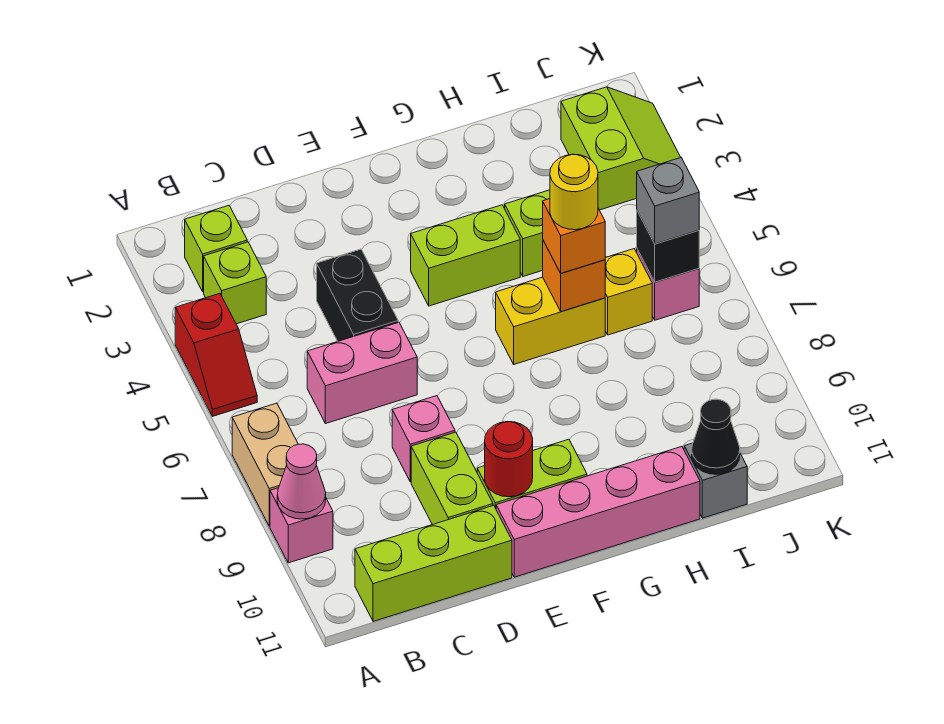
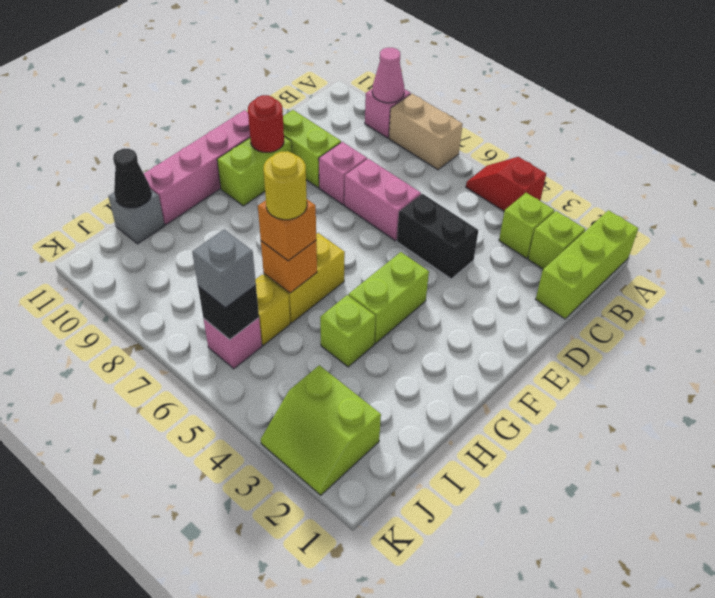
lime 1x3 brick [355,505,512,621] -> lime 1x3 brick moved to [536,210,638,319]
pink 1x2 brick [307,322,417,424] -> pink 1x2 brick turned to [344,159,421,241]

